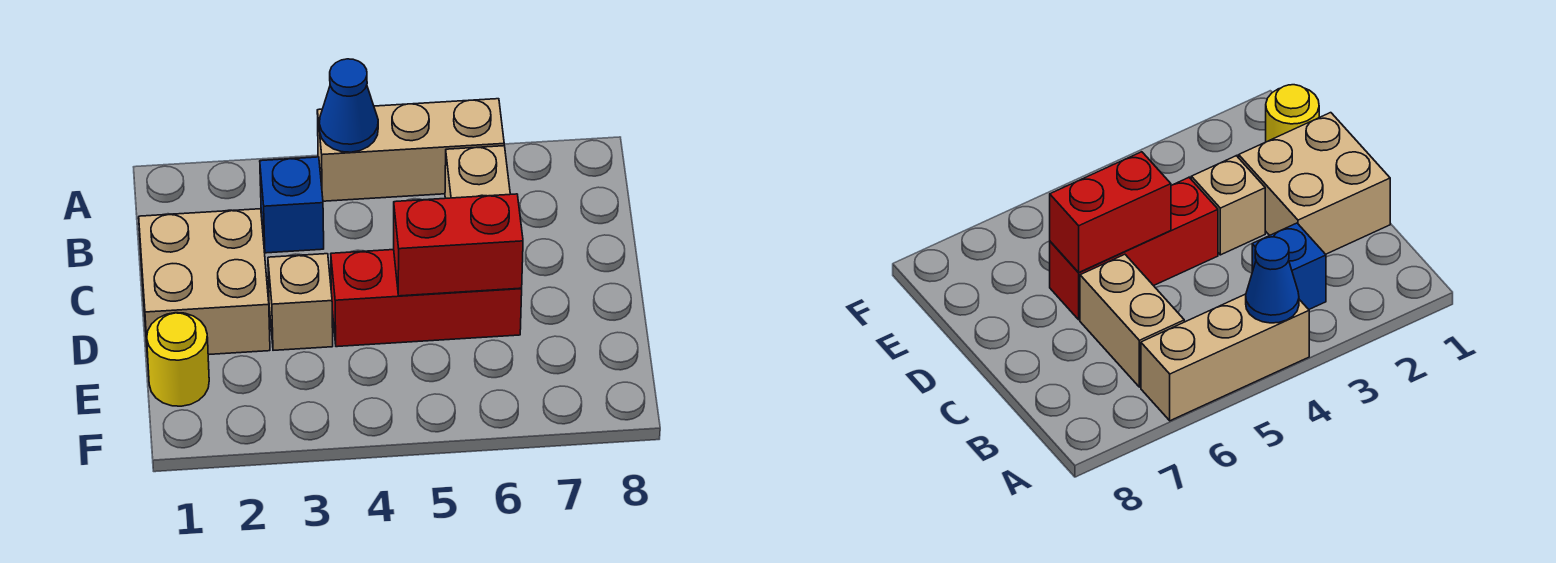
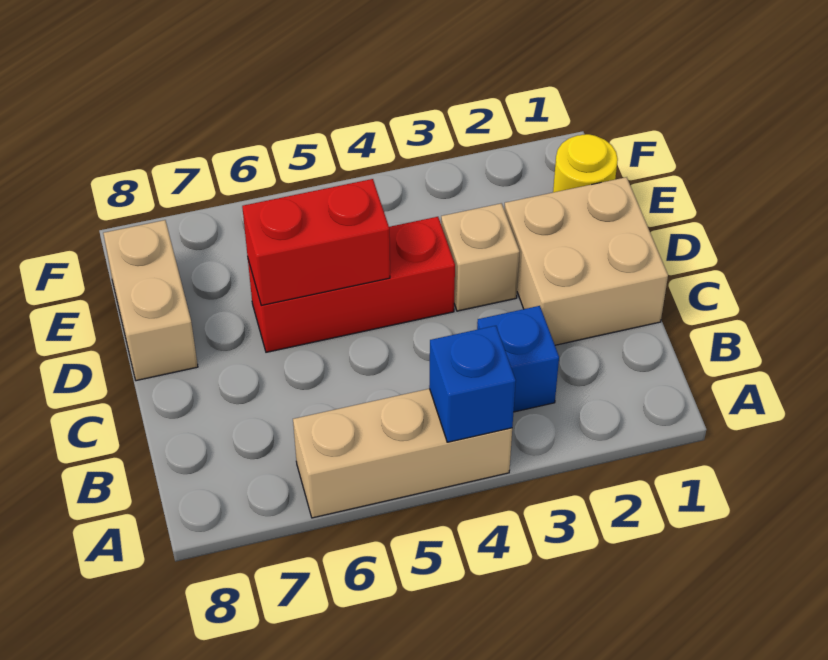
blue 1x1 cone [319,59,378,152] -> blue 1x1 brick [429,326,516,442]
tan 1x2 brick [445,146,510,198] -> tan 1x2 brick moved to [103,220,198,381]

